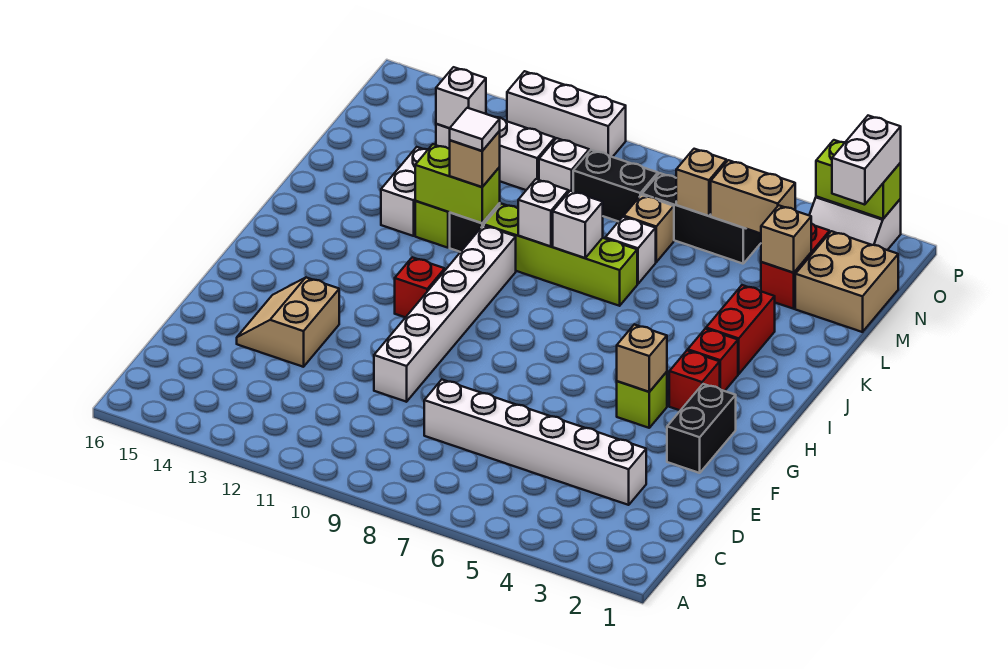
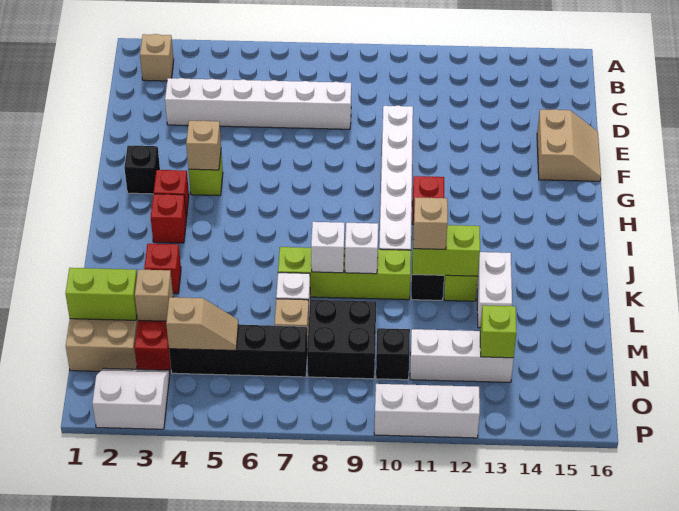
tan 2x2 slope [237,278,339,367] -> tan 2x2 slope moved to [537,109,601,181]
black 1x2 brick [667,384,736,473] -> black 1x1 brick [124,145,160,194]
red 1x2 brick [706,285,775,374] -> red 1x1 brick [144,244,181,294]
white 1x1 tile [450,108,500,151] -> none
tan 1x2 brick [711,160,795,234] -> tan 1x2 slope [166,297,239,350]
black 1x3 brick [642,173,761,264] -> black 1x4 brick [169,325,307,377]
tan 1x1 brick [676,149,727,216] -> tan 1x1 brick moved to [140,34,174,81]
black 1x2 brick [573,150,658,222] -> black 2x2 brick [307,300,376,379]
white 1x1 brick [539,138,589,193] -> black 1x1 brick [376,328,410,380]
white 1x1 brick [436,67,486,128] -> lime 1x1 brick [480,305,516,358]
white 1x2 brick [832,116,901,205] -> none
lime 1x2 brick [816,140,901,219] -> lime 1x2 brick moved to [65,268,137,320]

